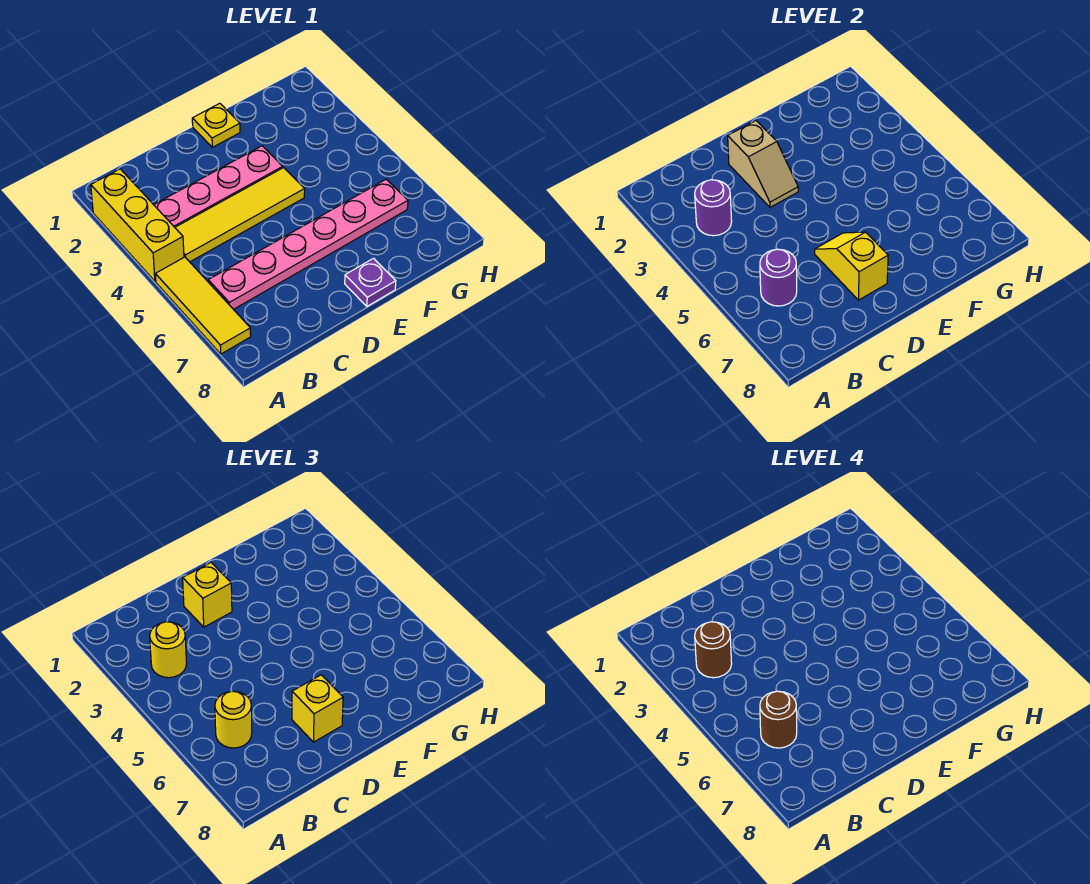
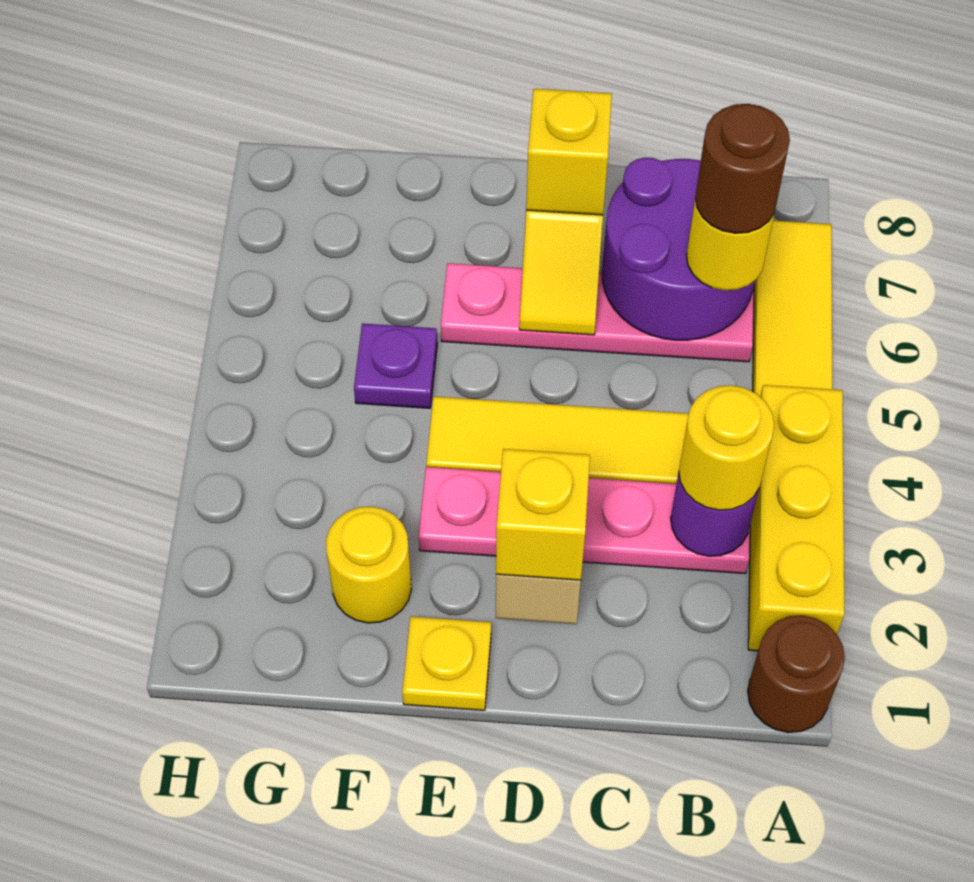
brown 1x1 round brick [695,622,732,678] -> brown 1x1 round brick moved to [748,615,845,733]
pink 1x6 plate [208,179,408,309] -> pink 1x4 plate [441,263,754,362]
purple 1x1 round brick [760,249,797,306] -> purple 2x2 round brick [602,158,755,340]
purple 1x1 plate [345,258,396,306] -> purple 1x1 plate moved to [354,323,437,408]
none -> yellow 1x1 round brick [326,506,411,623]

